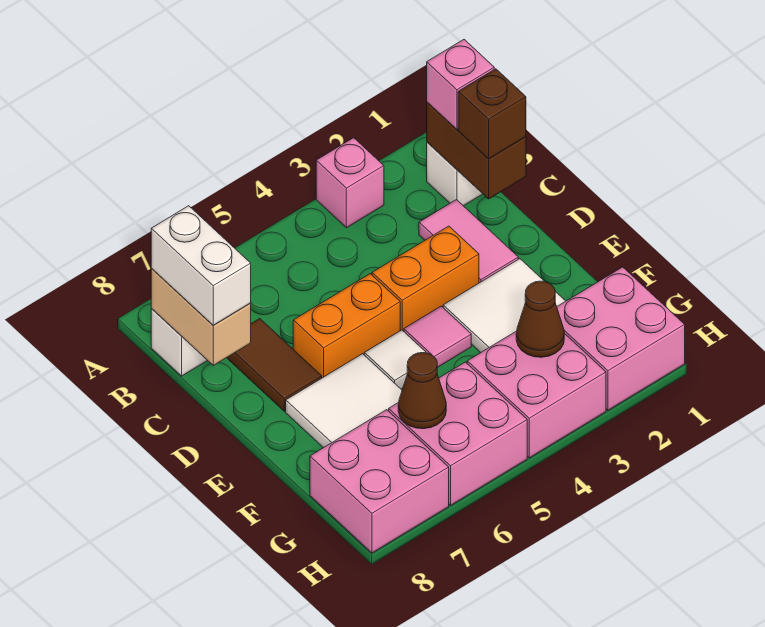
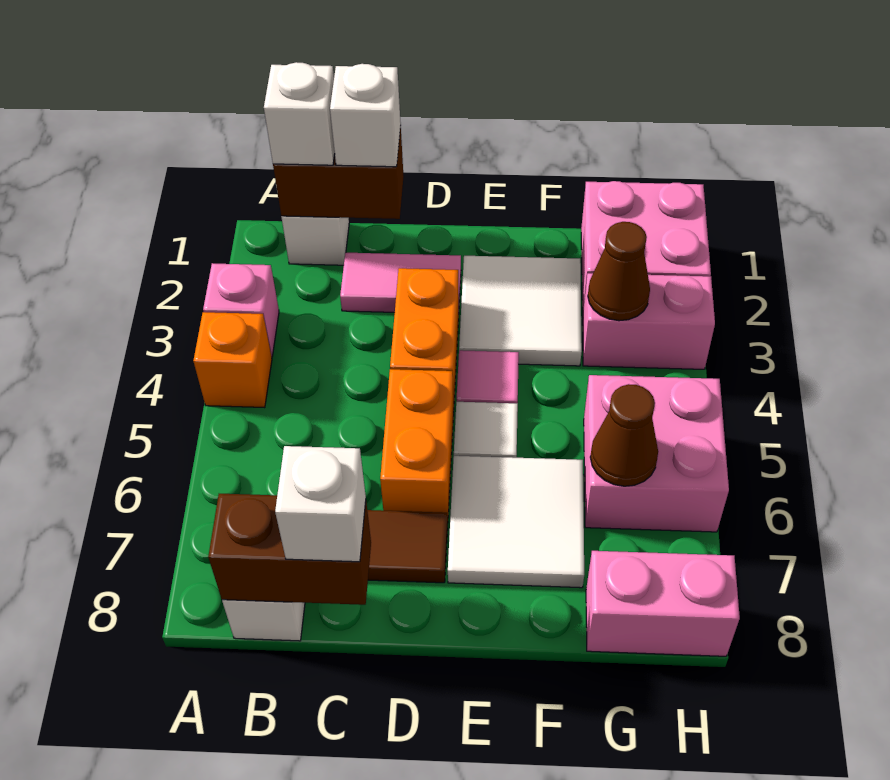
none -> orange 1x1 brick [193,312,272,408]
pink 1x1 brick [427,40,494,129] -> white 1x1 brick [264,62,335,165]
tan 1x2 brick [151,269,251,365] -> brown 1x2 brick [208,494,371,605]
white 1x2 brick [151,206,251,325] -> white 1x1 brick [275,446,366,562]
brown 1x1 brick [458,69,526,159] -> white 1x1 brick [330,64,401,167]
pink 2x2 brick [467,331,606,458] -> pink 1x2 brick [582,273,715,369]
pink 2x2 brick [310,410,449,553] -> pink 1x2 brick [586,551,740,656]

